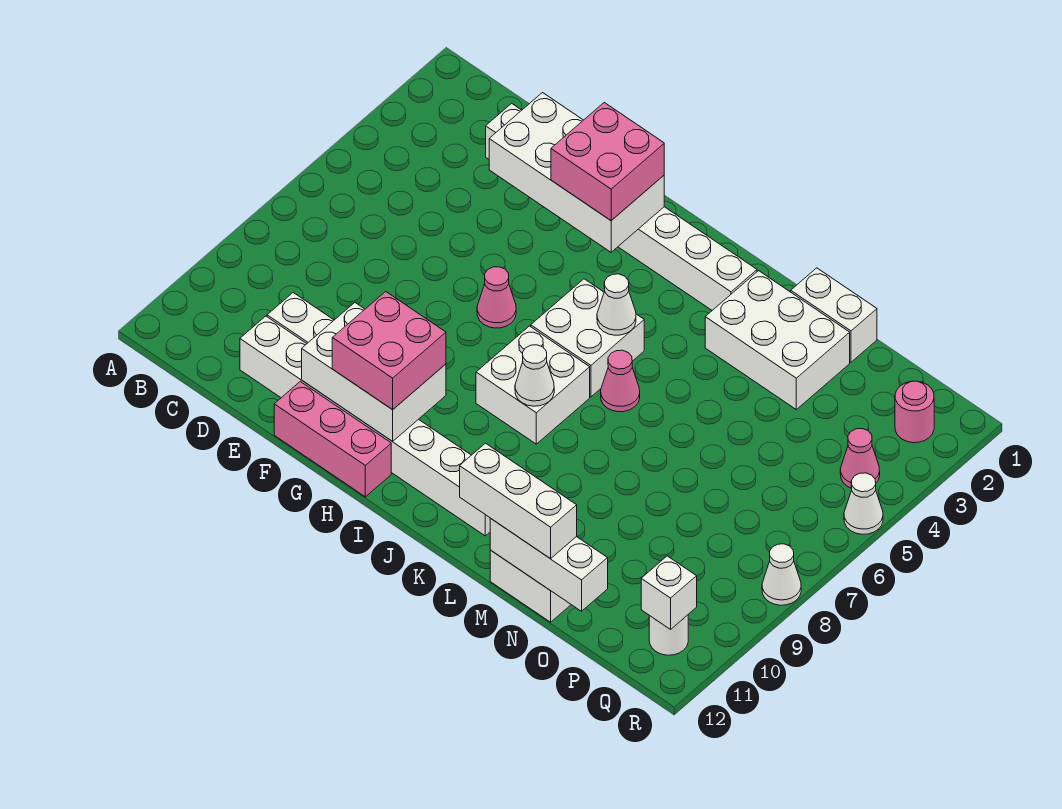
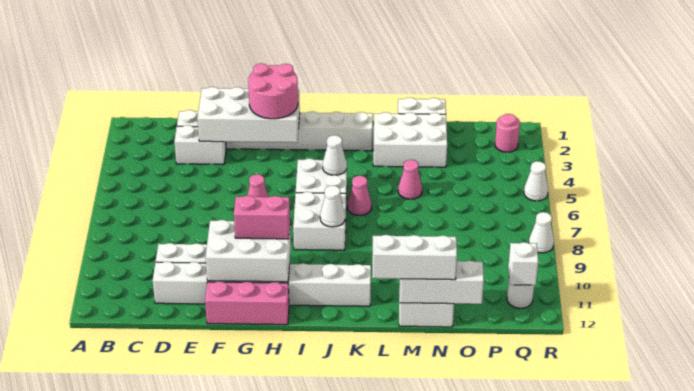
none -> white 1x2 brick [174,125,226,165]
pink 2x2 brick [551,103,664,220] -> pink 2x2 round brick [248,63,298,119]
pink 2x2 brick [332,292,446,410] -> pink 1x2 brick [234,196,290,239]
pink 1x1 cone [840,429,880,488] -> pink 1x1 cone moved to [398,160,422,199]

